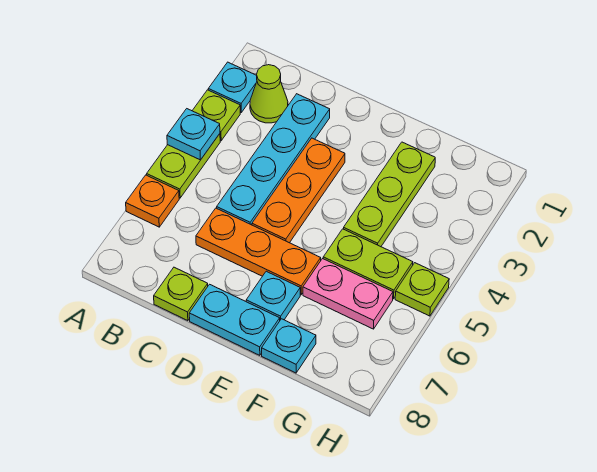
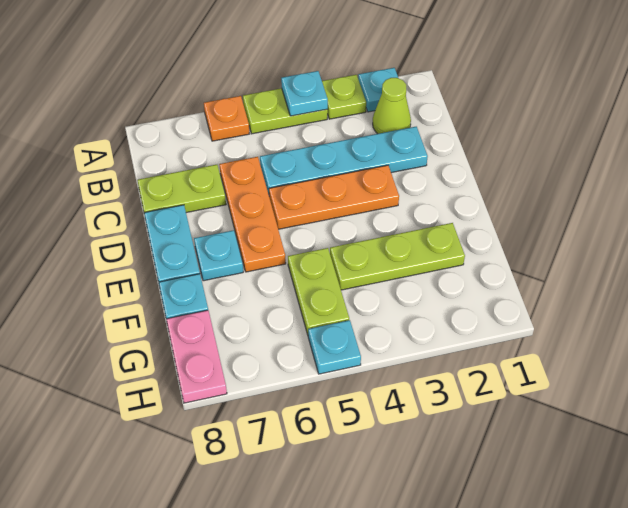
lime 1x1 plate [154,267,208,321] -> lime 1x2 plate [137,165,226,213]
pink 1x2 plate [303,259,393,329] -> pink 1x2 plate moved to [166,310,227,403]
lime 1x1 plate [395,263,449,316] -> cyan 1x1 plate [308,320,361,374]

